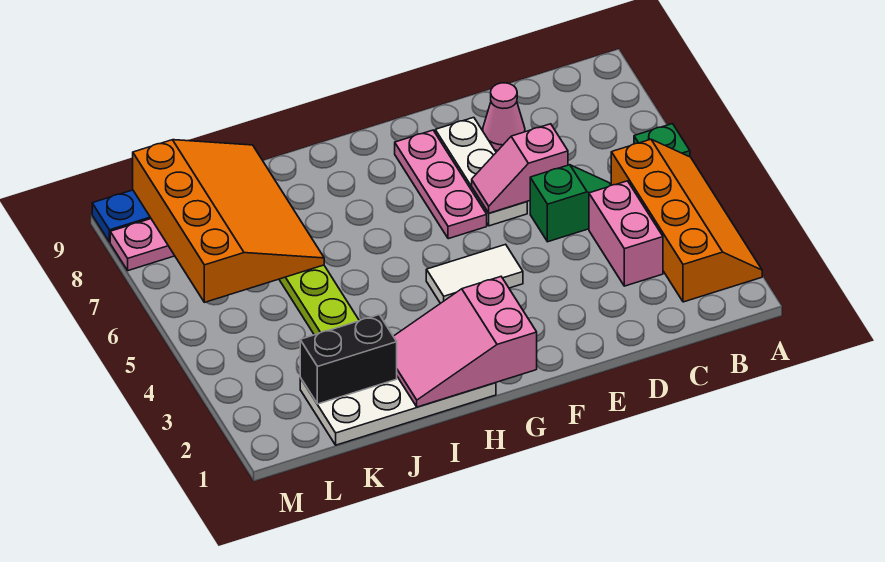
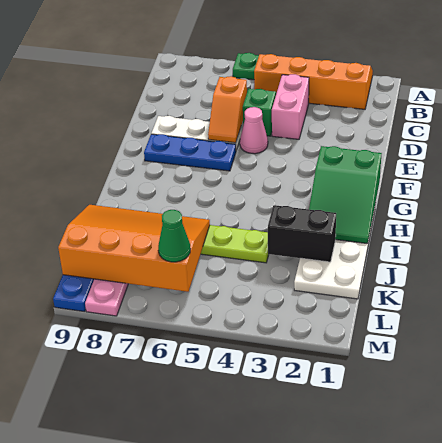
pink 1x2 brick [589,181,663,286] -> pink 1x2 brick turned to [272,74,309,139]
pink 1x2 slope [472,124,568,213] -> orange 1x2 slope [208,76,247,143]
pink 1x1 cone [483,83,525,151] -> pink 1x1 cone moved to [240,107,268,154]
white 1x2 tile [426,244,523,303] -> none
pink 1x3 plate [395,130,487,239] -> blue 1x3 plate [144,134,236,171]
pink 2x3 slope [393,277,537,407] -> green 2x3 slope [309,146,382,244]
black 1x2 brick [300,315,397,404] -> black 1x2 brick turned to [268,205,336,262]
none -> green 1x1 cone [158,210,190,262]

